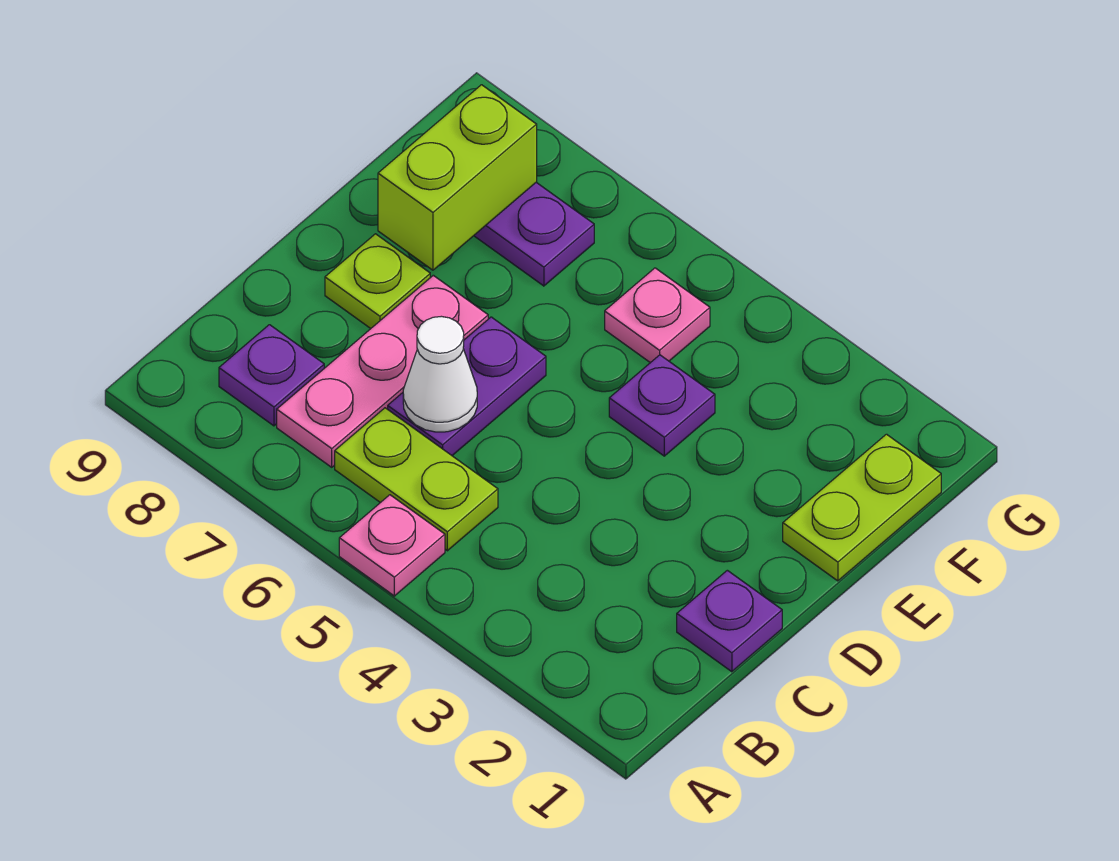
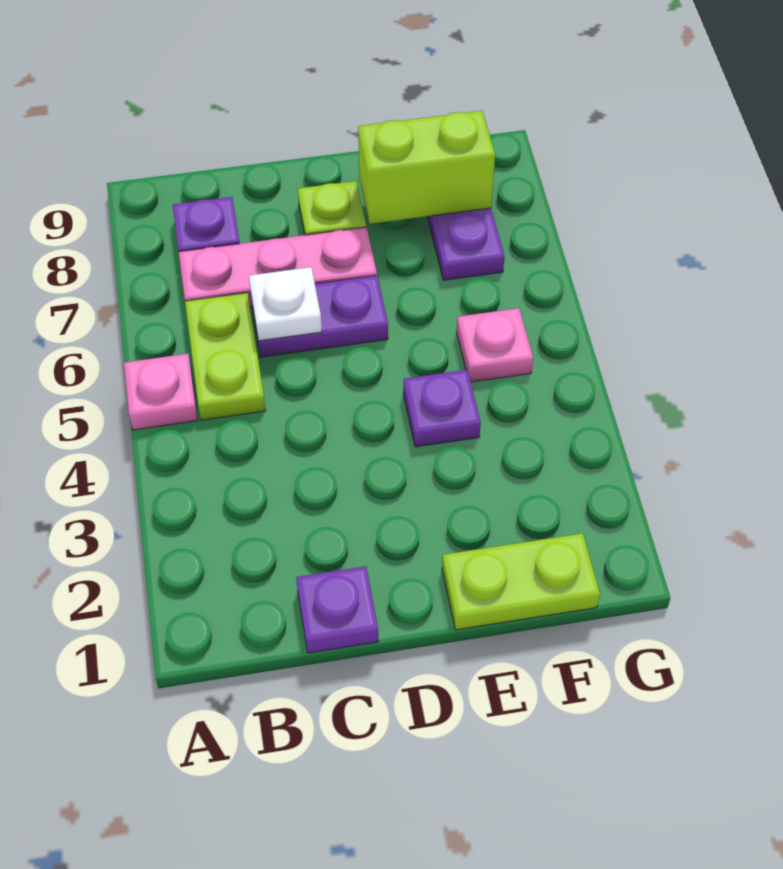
white 1x1 cone [403,316,477,432] -> white 1x1 plate [249,267,322,341]

